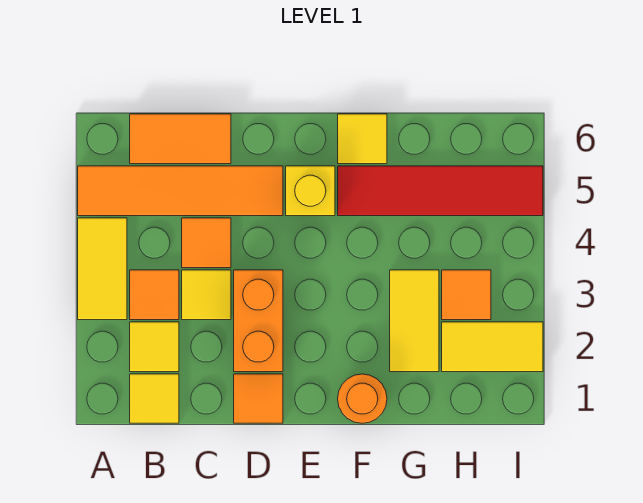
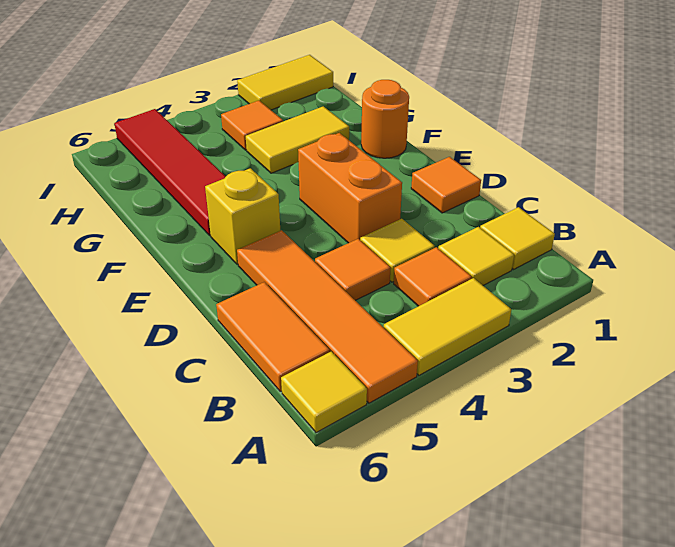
orange 1x2 brick [234,270,283,372] -> orange 1x2 brick turned to [298,133,402,243]
yellow 1x1 tile [338,114,387,164] -> yellow 1x1 tile moved to [281,352,367,433]
yellow 1x2 tile [442,322,543,372] -> yellow 1x2 tile turned to [237,55,333,110]

